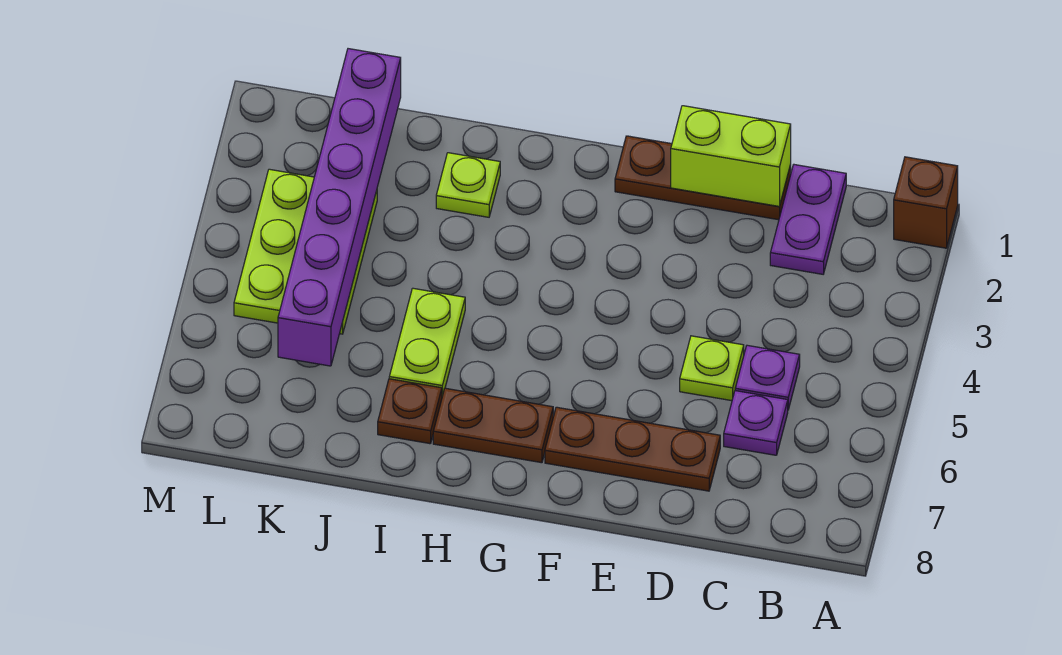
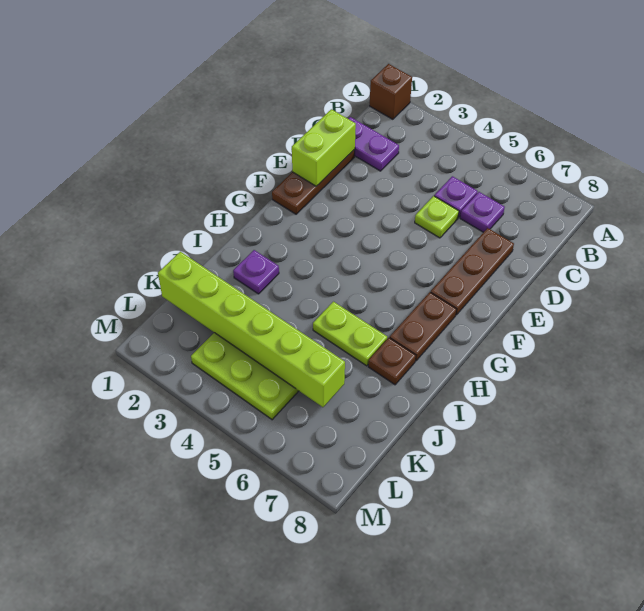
lime 1x1 plate [436,153,500,217] -> purple 1x1 plate [233,250,279,294]
purple 1x6 brick [278,49,401,366] -> lime 1x6 brick [158,252,345,407]

